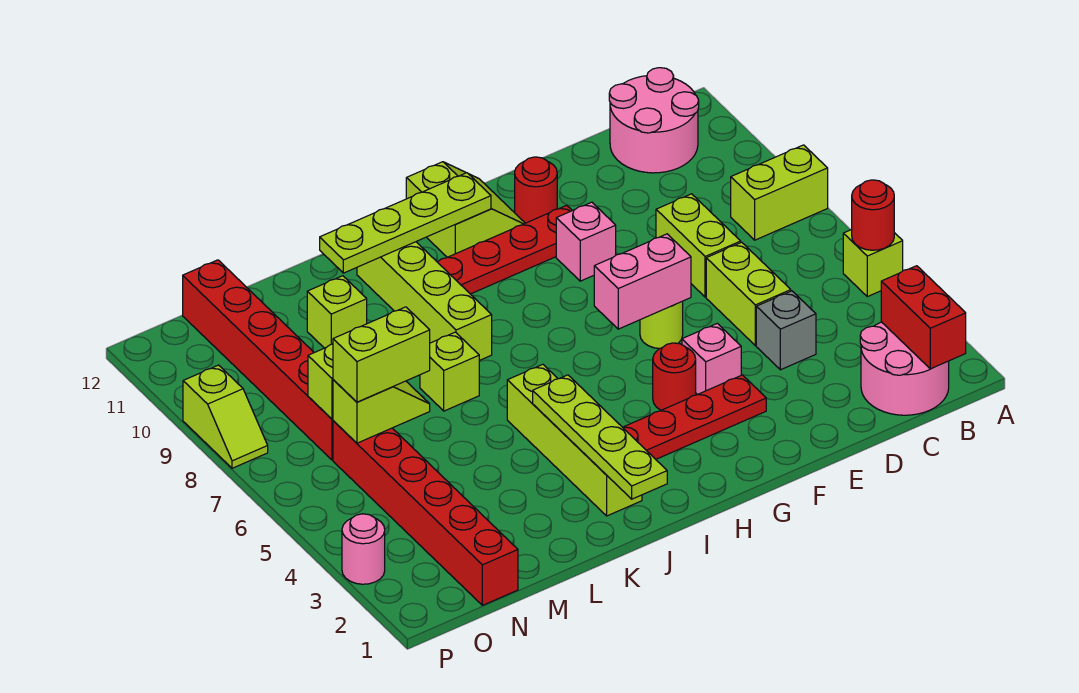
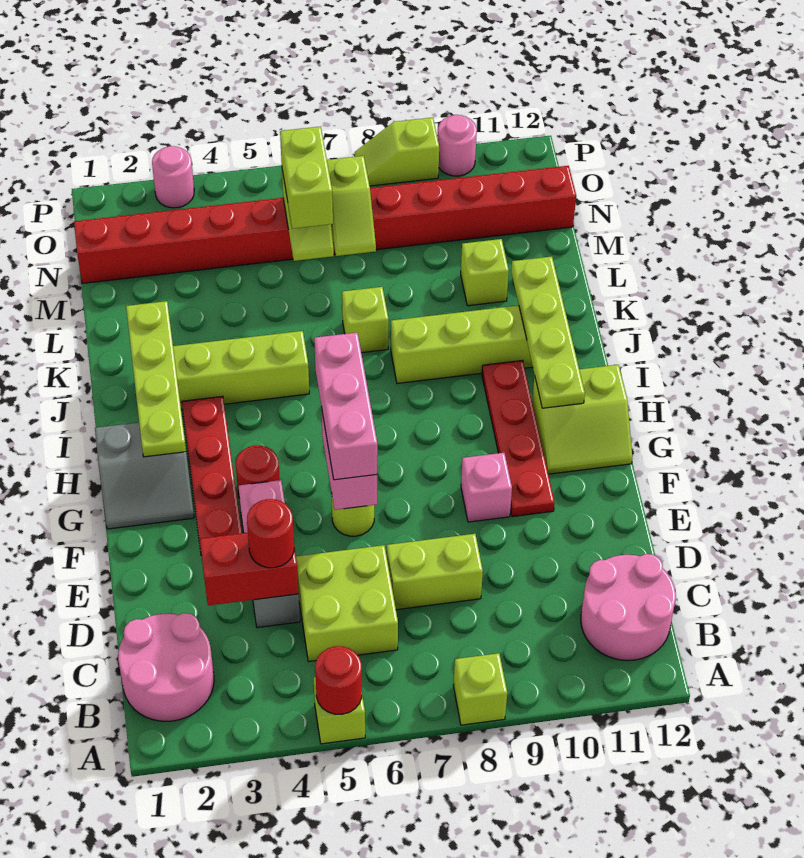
lime 1x2 brick [731,145,828,240] -> lime 1x1 brick [453,653,507,725]
red 1x2 brick [881,266,966,369] -> red 1x2 brick moved to [200,533,299,606]
lime 1x2 brick [706,242,791,345] -> lime 2x2 brick [296,545,398,662]
none -> pink 1x3 brick [314,333,378,480]
red 1x1 round brick [515,157,557,223] -> red 1x1 round brick moved to [247,499,294,568]
none -> grey 2x2 slope [95,422,194,529]
lime 1x4 plate [533,375,667,499] -> lime 1x4 plate turned to [126,301,186,457]
none -> pink 1x1 round brick [438,115,477,176]

